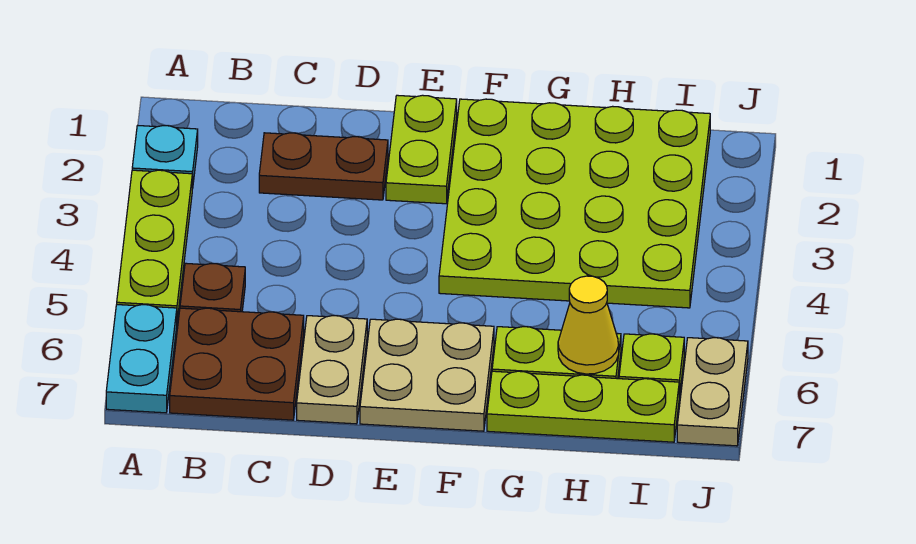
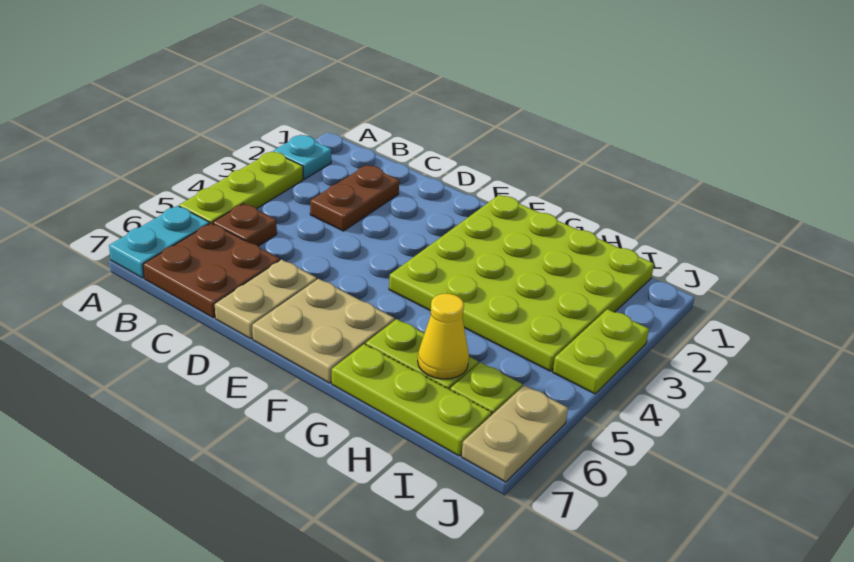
brown 1x2 plate [259,133,388,200] -> brown 1x2 plate turned to [310,165,399,231]
lime 1x2 plate [386,95,457,204] -> lime 1x2 plate moved to [553,309,649,394]

